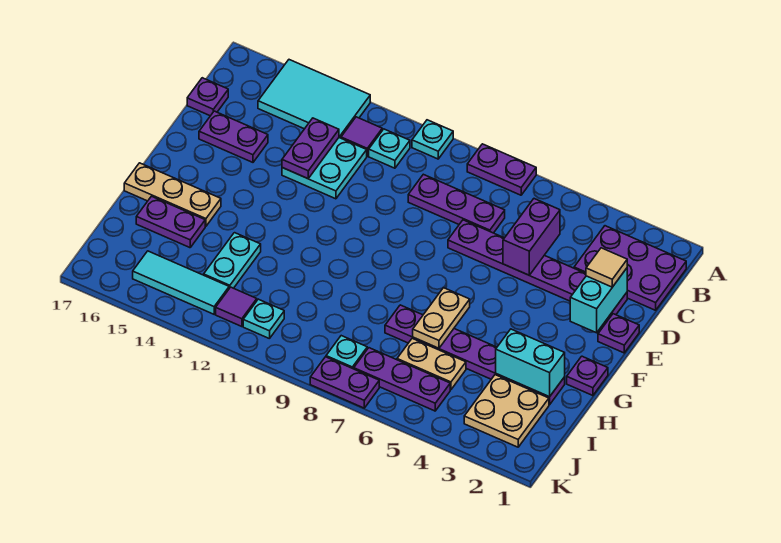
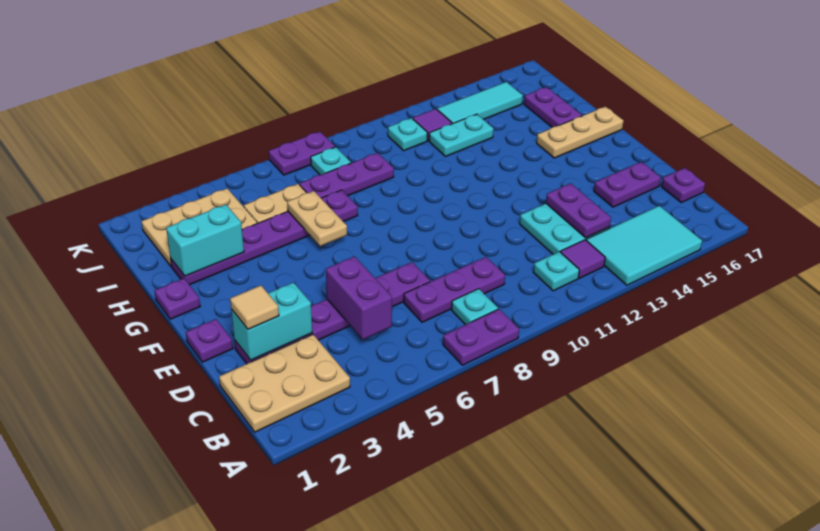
cyan 1x1 plate [412,120,453,159] -> cyan 1x1 plate moved to [452,289,498,325]
purple 2x3 plate [574,226,686,310] -> tan 2x3 plate [219,334,350,432]
cyan 1x2 brick [570,268,627,333] -> cyan 1x2 brick turned to [231,282,312,360]
cyan 1x2 plate [204,233,261,288] -> cyan 1x2 plate turned to [429,114,494,156]
purple 1x2 plate [136,196,205,248] -> purple 1x2 plate turned to [524,87,582,127]
tan 2x2 plate [464,375,549,447] -> tan 2x3 plate [142,189,257,267]
purple 1x3 plate [354,348,450,411] -> purple 1x3 plate moved to [300,153,394,198]

